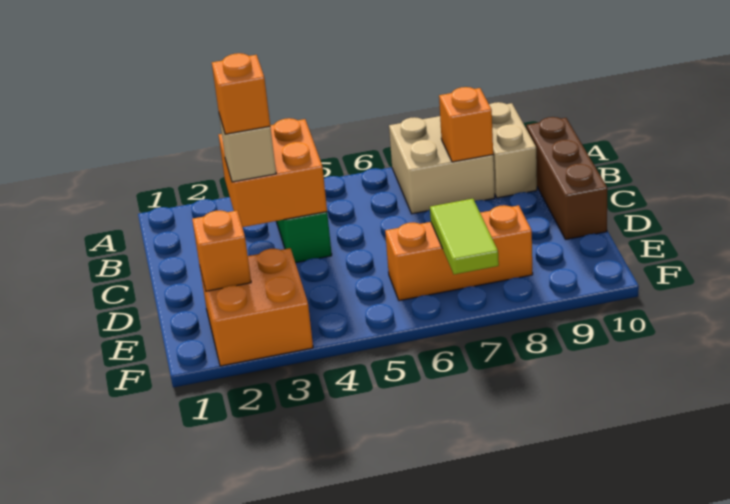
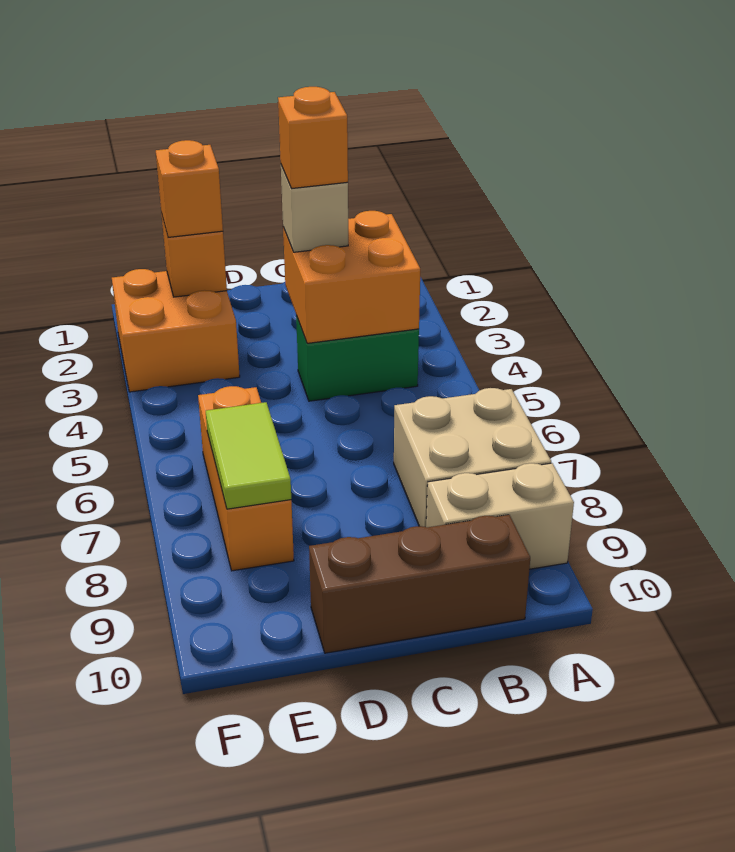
orange 1x1 brick [439,87,493,162] -> orange 1x1 brick moved to [156,140,223,237]
lime 1x2 tile [430,199,499,274] -> lime 1x2 tile turned to [206,402,291,509]

